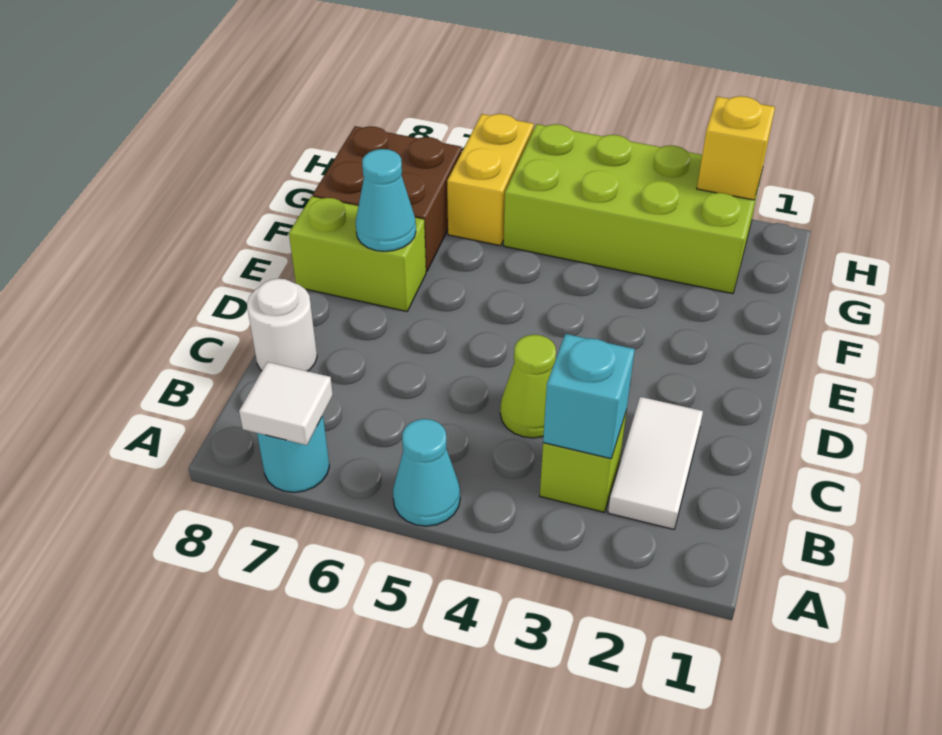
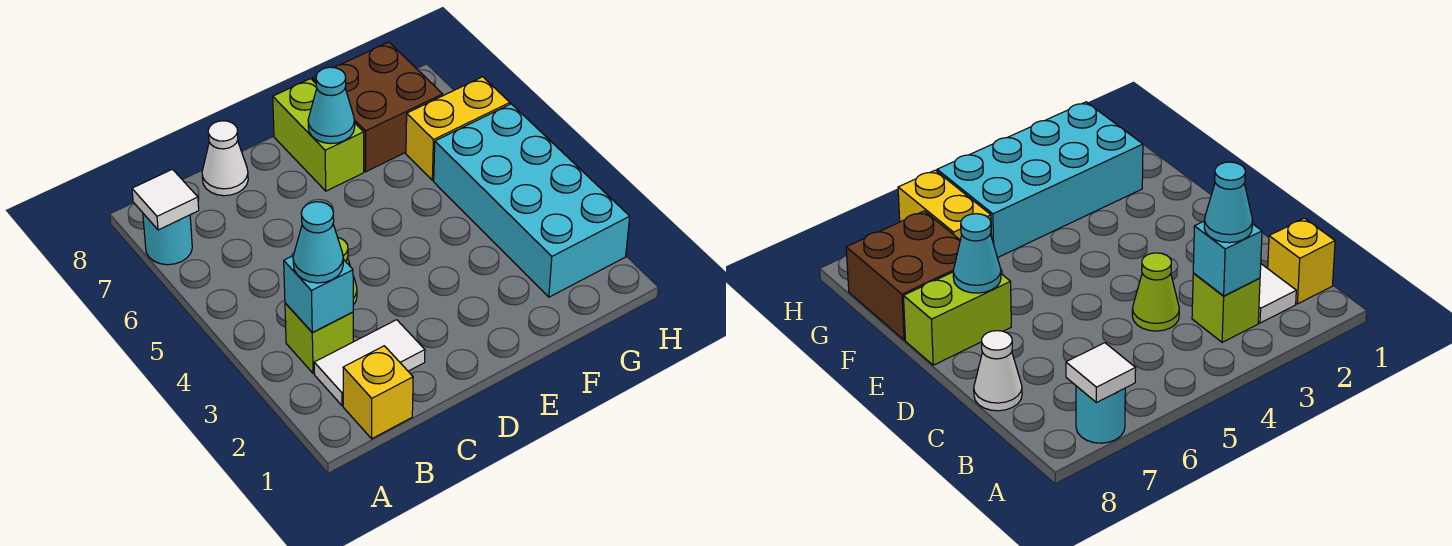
cyan 1x1 cone [393,419,460,526] -> cyan 1x1 cone moved to [293,202,343,283]
white 1x1 round brick [247,279,317,371] -> white 1x1 cone [202,121,248,196]
lime 2x4 brick [504,124,762,294] -> cyan 2x4 brick [434,104,630,297]
yellow 1x1 brick [697,96,775,200] -> yellow 1x1 brick moved to [343,346,413,439]

